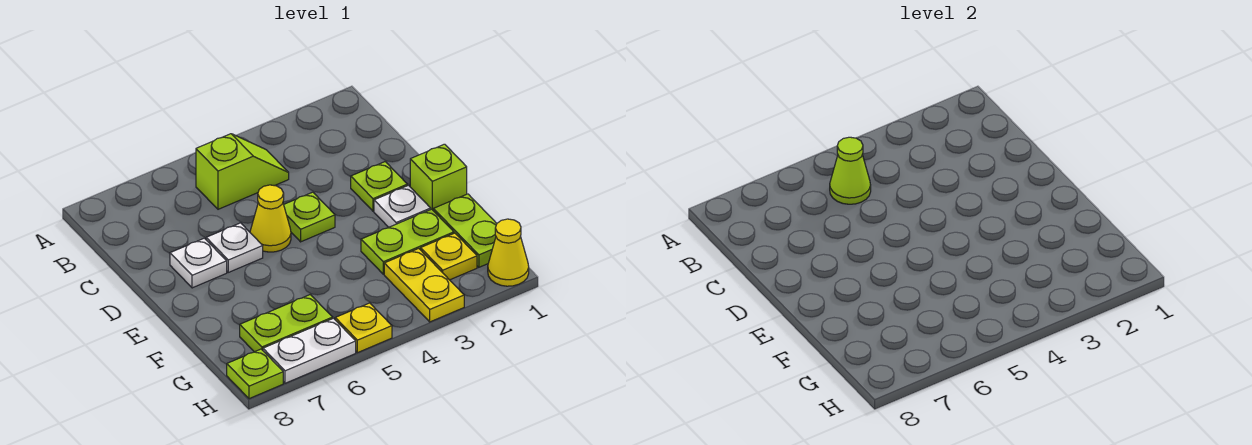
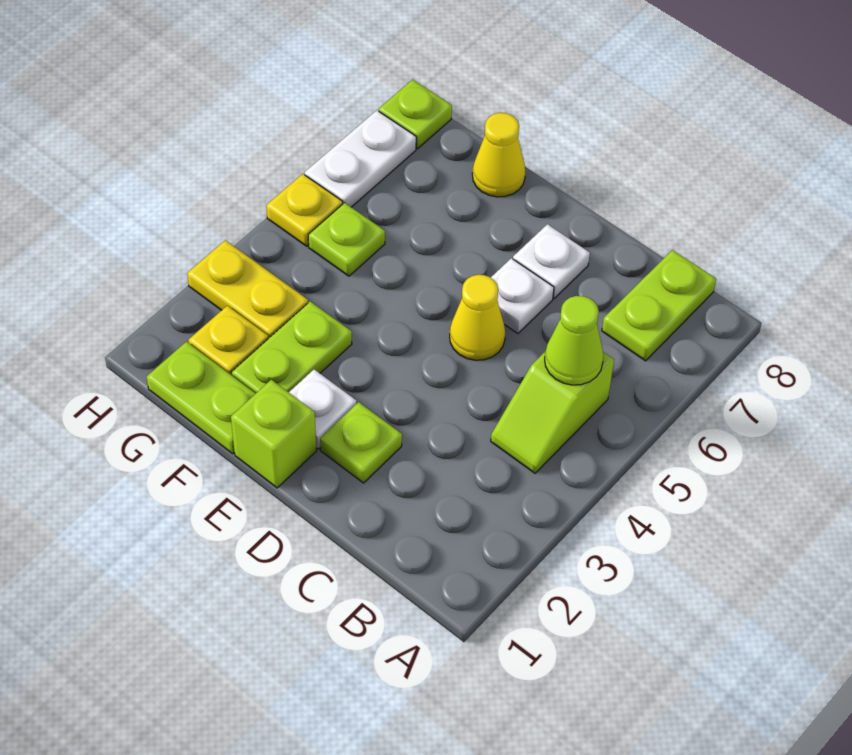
lime 1x1 plate [284,192,335,242] -> lime 1x1 plate moved to [308,203,385,276]
lime 1x2 plate [240,295,332,352] -> lime 1x2 plate moved to [602,250,716,361]
yellow 1x1 cone [488,219,529,286] -> yellow 1x1 cone moved to [472,113,525,197]

